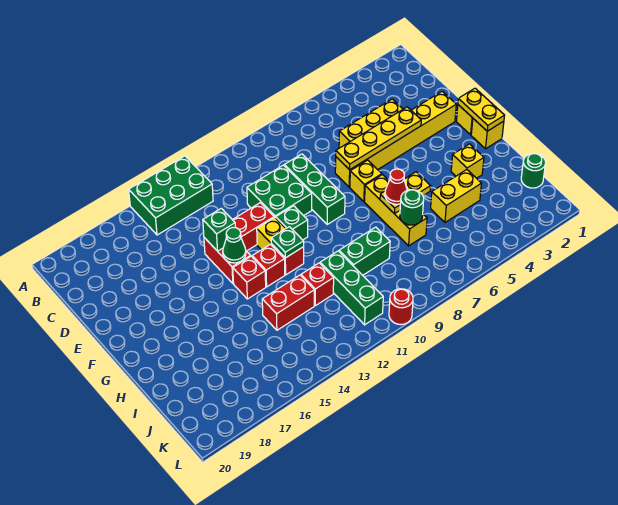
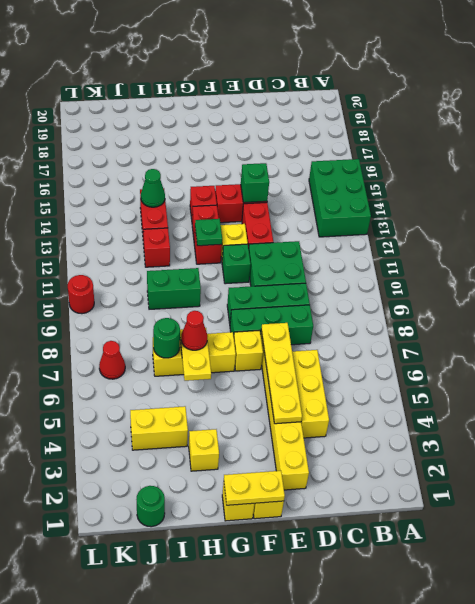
green 1x1 cone [223,227,246,263] -> green 1x1 cone moved to [141,169,165,207]
yellow 1x2 brick [431,170,481,222] -> yellow 1x2 brick turned to [130,406,188,450]
green 1x2 brick [339,227,390,275] -> green 1x2 brick turned to [147,268,201,309]
green 1x3 brick [320,251,383,325] -> green 1x3 brick moved to [230,305,313,345]
none -> red 1x1 cone [99,341,125,379]

